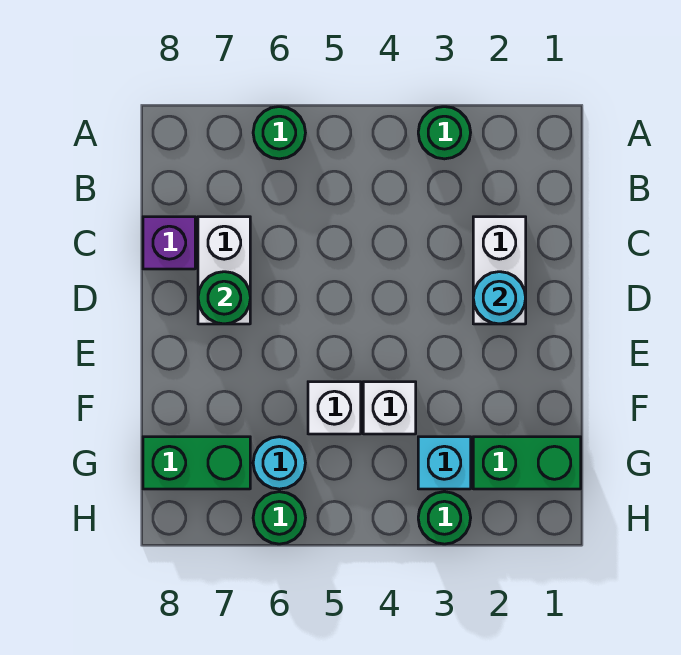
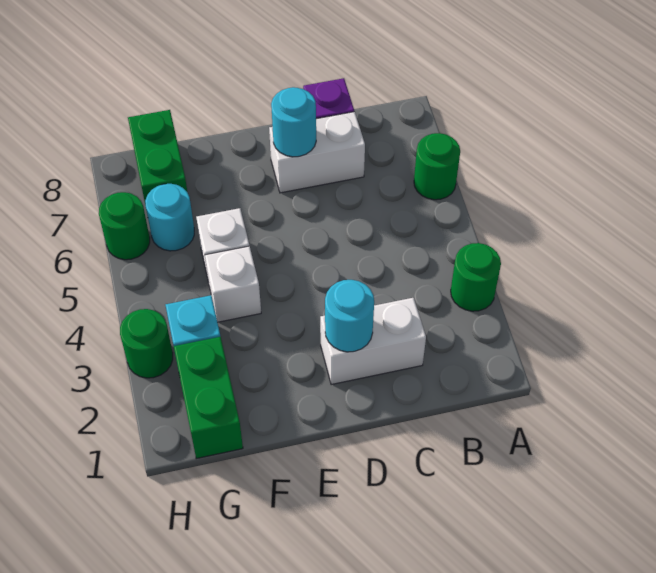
green 1x1 round brick [198,272,250,324] -> cyan 1x1 round brick [271,87,316,157]

